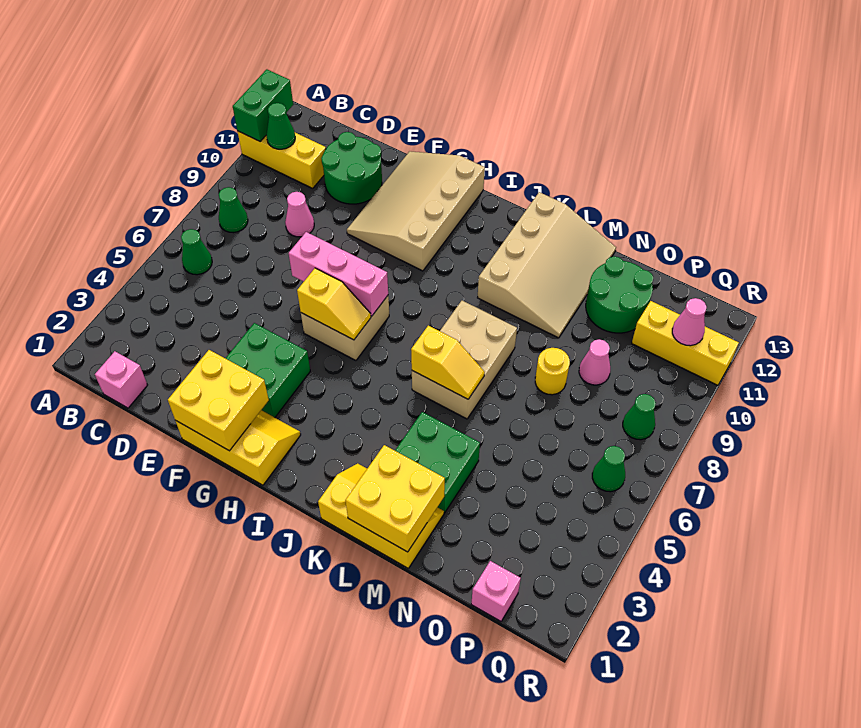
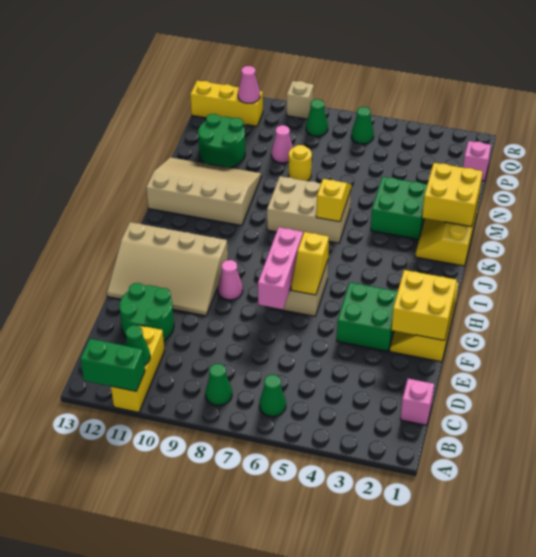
pink 1x1 cone [285,192,314,237] -> pink 1x1 cone moved to [218,260,243,300]
yellow 1x2 slope [297,268,371,340] -> yellow 1x2 slope turned to [291,232,329,295]
yellow 1x3 brick [632,301,739,385] -> yellow 1x3 brick turned to [190,81,263,126]
none -> tan 1x1 brick [287,81,314,119]

